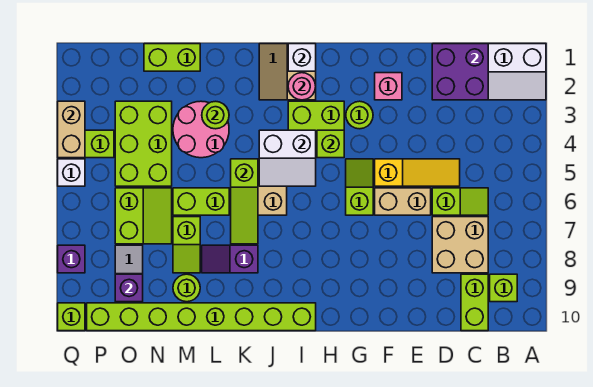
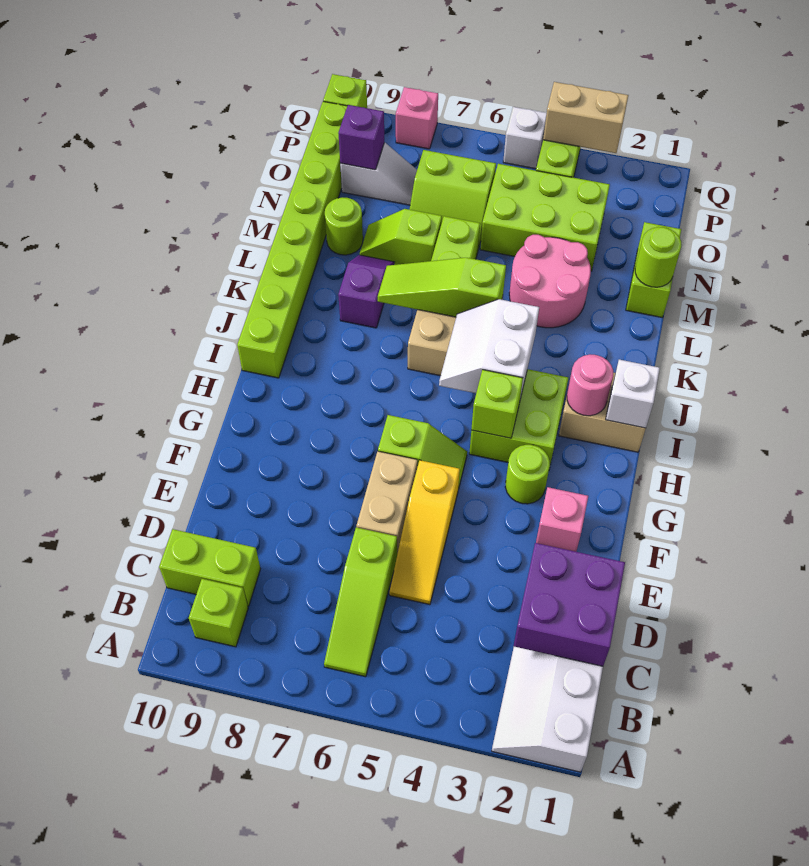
lime 1x2 slope [432,188,488,215] -> lime 1x3 slope [324,527,397,677]
tan 2x2 brick [432,217,488,273] -> none
lime 1x1 round brick [202,101,229,129] -> lime 1x1 round brick moved to [635,227,681,287]
purple 1x1 brick [58,245,85,273] -> pink 1x1 brick [396,87,438,149]

